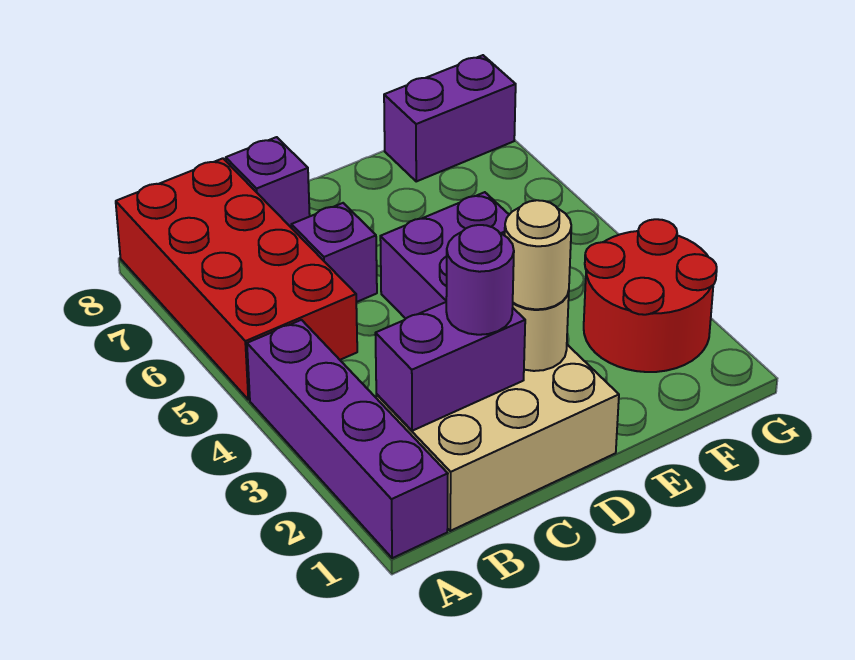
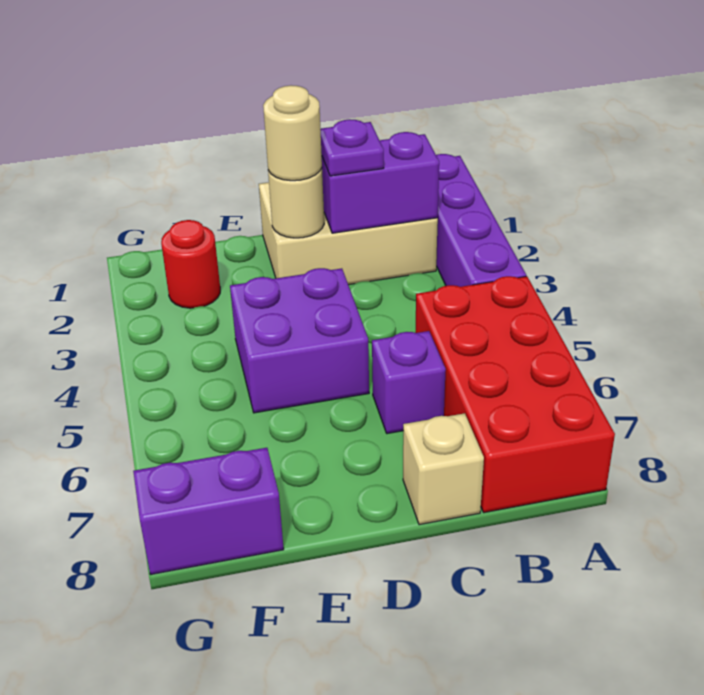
purple 1x1 round brick [446,225,514,335] -> purple 1x1 plate [320,119,384,176]
purple 1x1 brick [226,137,310,228] -> tan 1x1 brick [403,413,484,525]
red 2x2 round brick [584,219,717,372] -> red 1x1 round brick [161,220,220,308]

